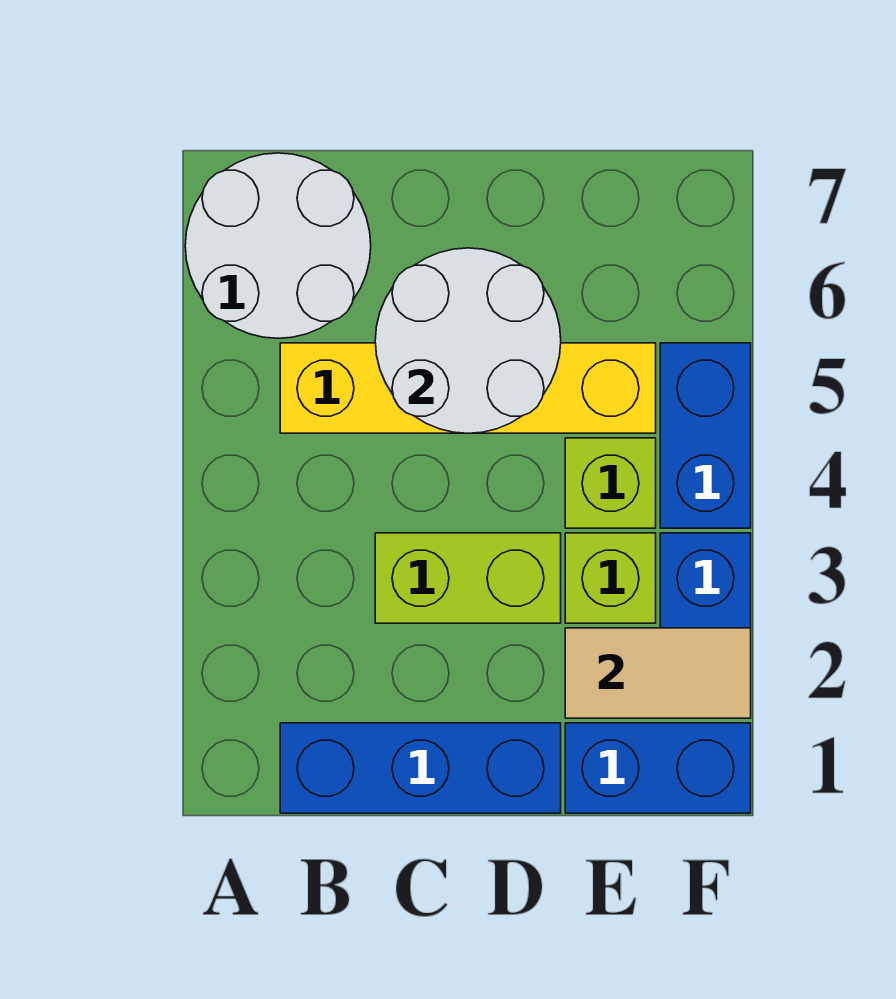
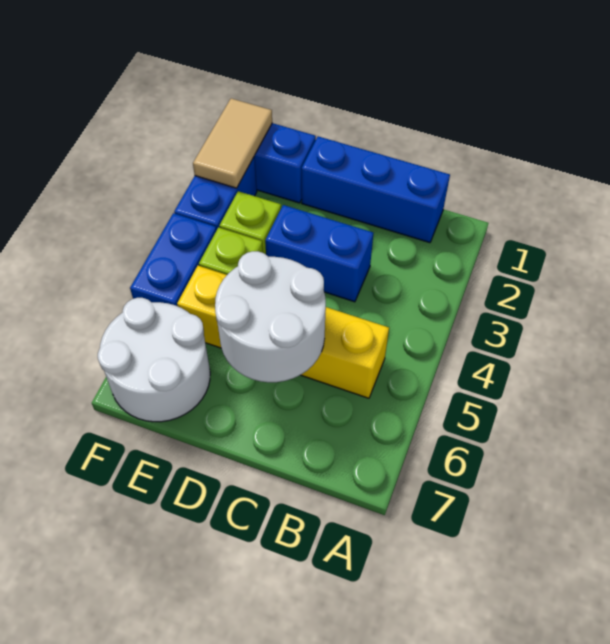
white 2x2 round brick [185,153,371,338] -> white 2x2 round brick moved to [98,298,210,422]
lime 1x2 brick [375,533,561,623] -> blue 1x2 brick [265,205,373,302]
tan 1x2 tile [565,628,751,718] -> tan 1x2 tile turned to [193,98,272,188]

